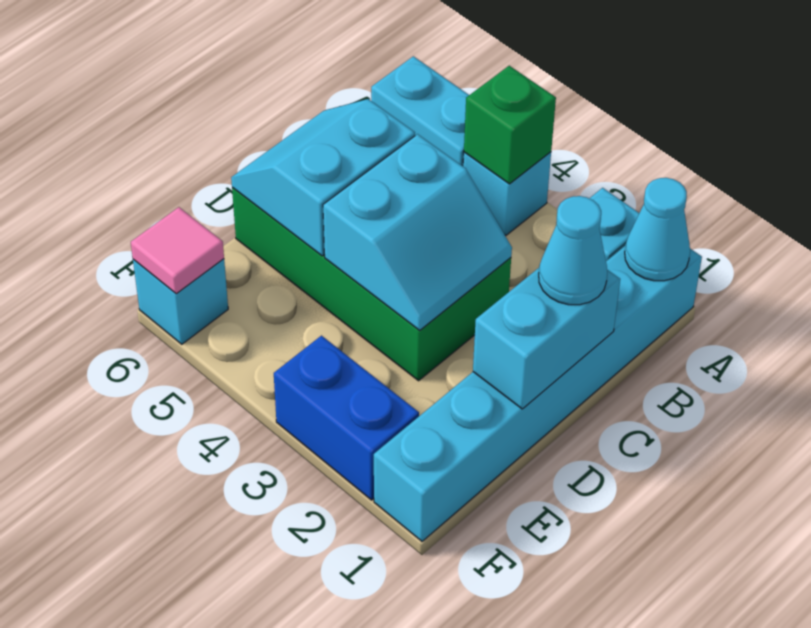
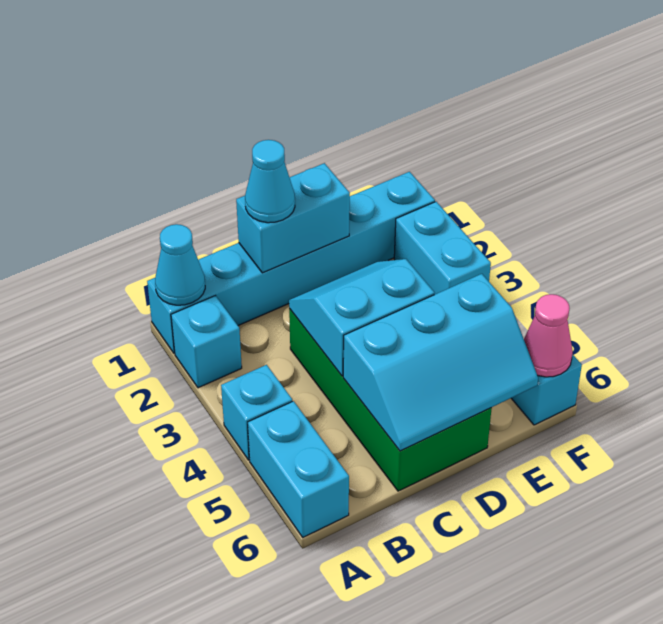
green 1x1 brick [464,66,556,184] -> none
cyan 2x2 slope [231,99,415,256] -> cyan 2x3 slope [343,274,538,451]
blue 1x2 brick [274,336,419,500] -> cyan 1x2 brick [394,202,491,295]
pink 1x1 tile [131,207,224,294] -> pink 1x1 cone [524,294,573,377]

